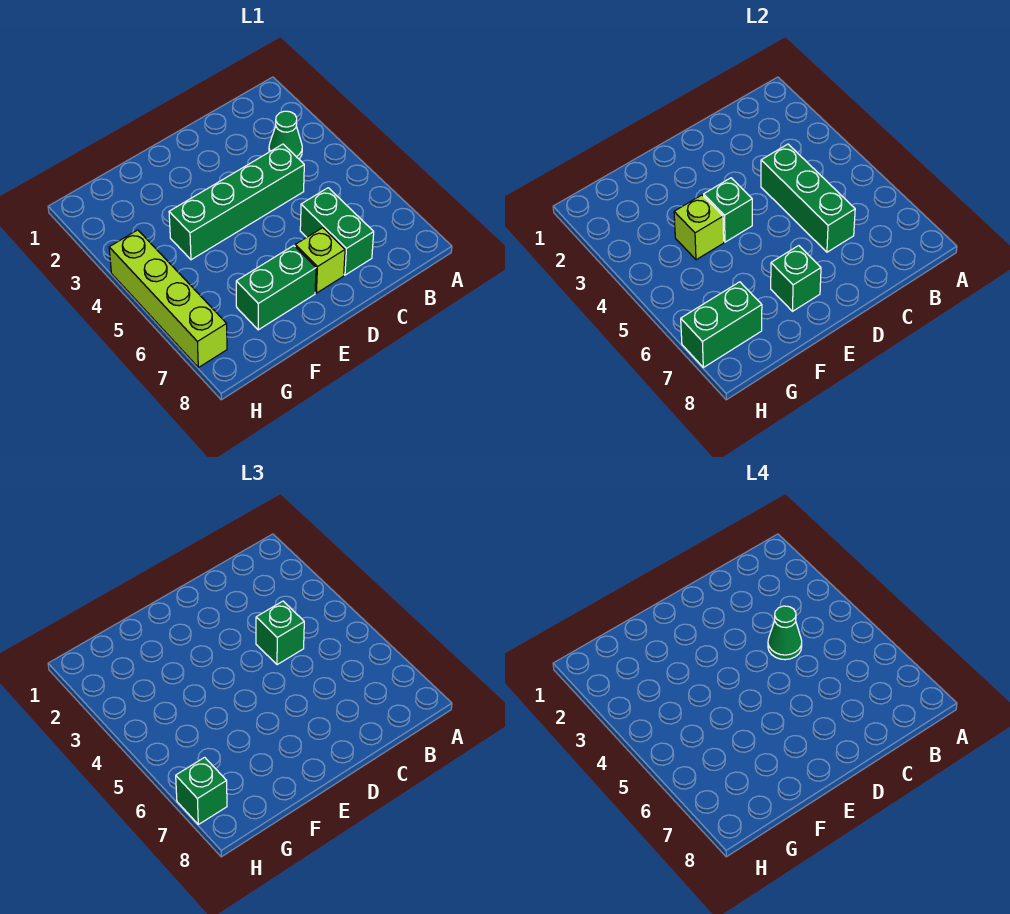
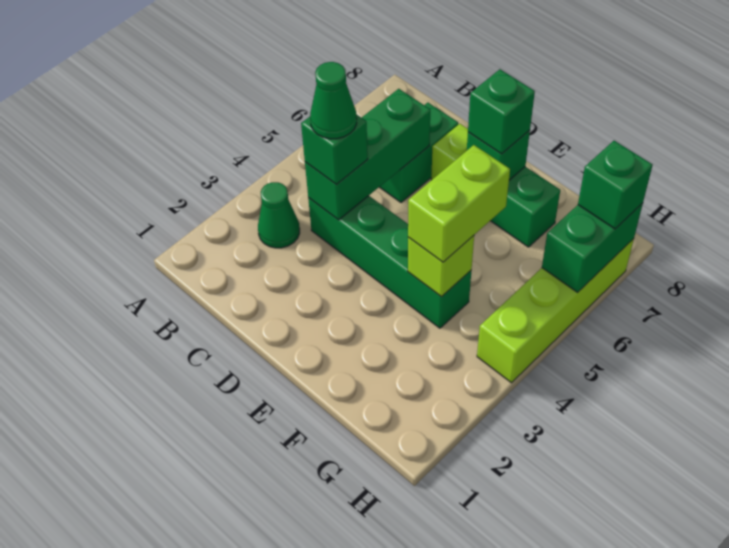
green 1x1 brick [704,178,752,242] -> green 1x1 brick moved to [468,69,535,154]
none -> lime 1x2 brick [408,145,510,262]
green 1x2 brick [681,282,762,367] -> green 1x2 brick turned to [542,203,643,292]

